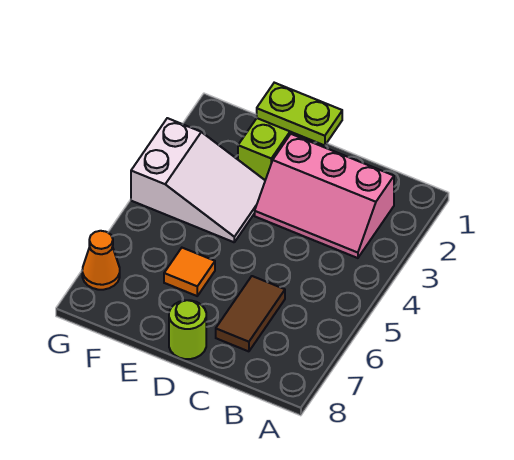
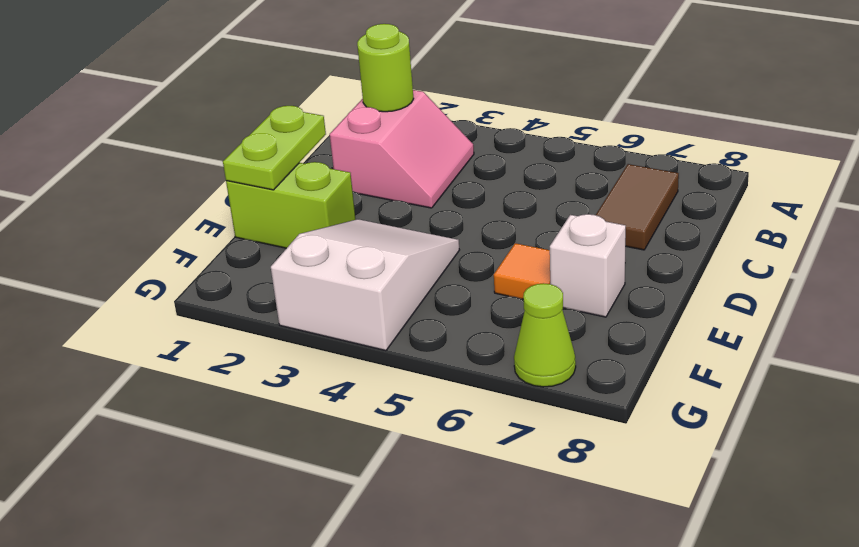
pink 2x3 slope [255,134,394,258] -> pink 2x2 slope [330,90,474,208]
brown 1x2 tile [216,276,285,351] -> brown 1x2 tile turned to [596,164,679,250]
lime 1x1 round brick [169,300,206,359] -> lime 1x1 round brick moved to [357,24,414,112]
none -> white 1x1 brick [550,214,626,317]
orange 1x1 cone [82,231,120,290] -> lime 1x1 cone [514,283,576,387]

